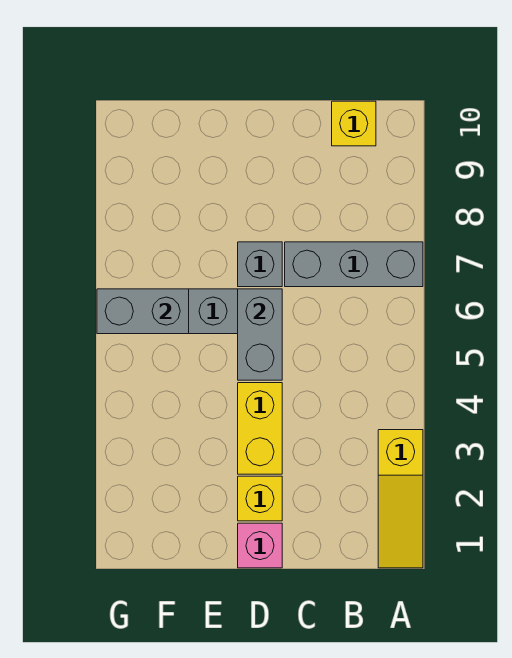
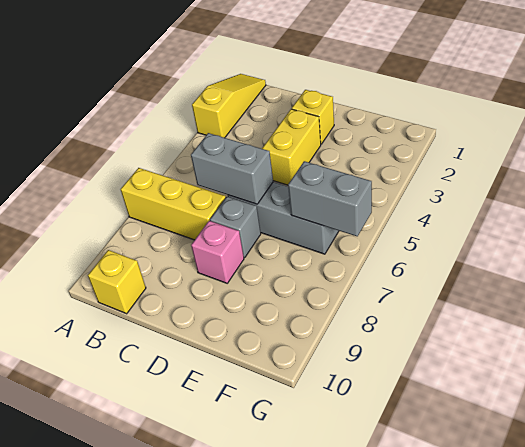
grey 1x3 brick [285,242,423,287] -> yellow 1x3 brick [121,168,226,240]
pink 1x1 brick [238,523,282,568] -> pink 1x1 brick moved to [191,221,244,283]
grey 1x2 brick [238,289,282,380] -> grey 1x2 brick turned to [191,133,273,204]

